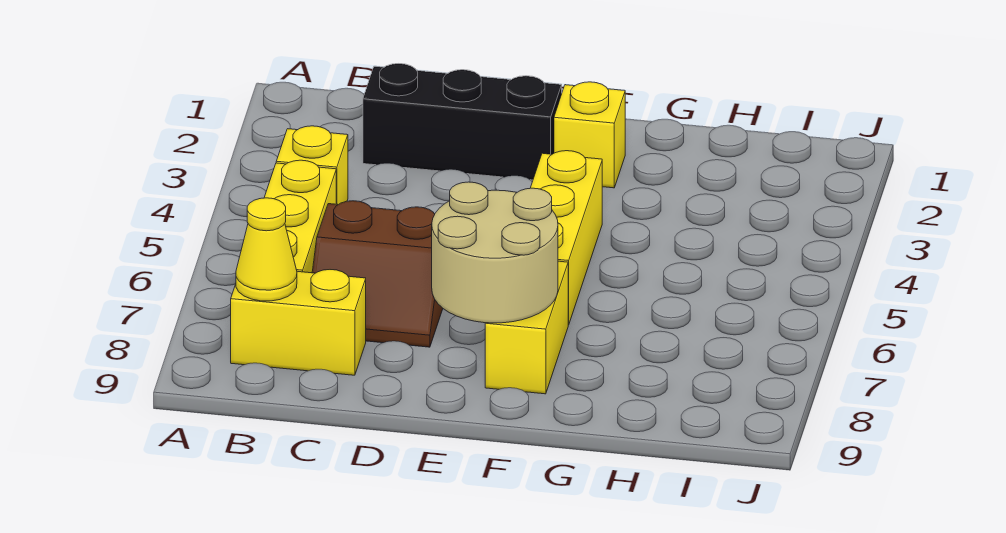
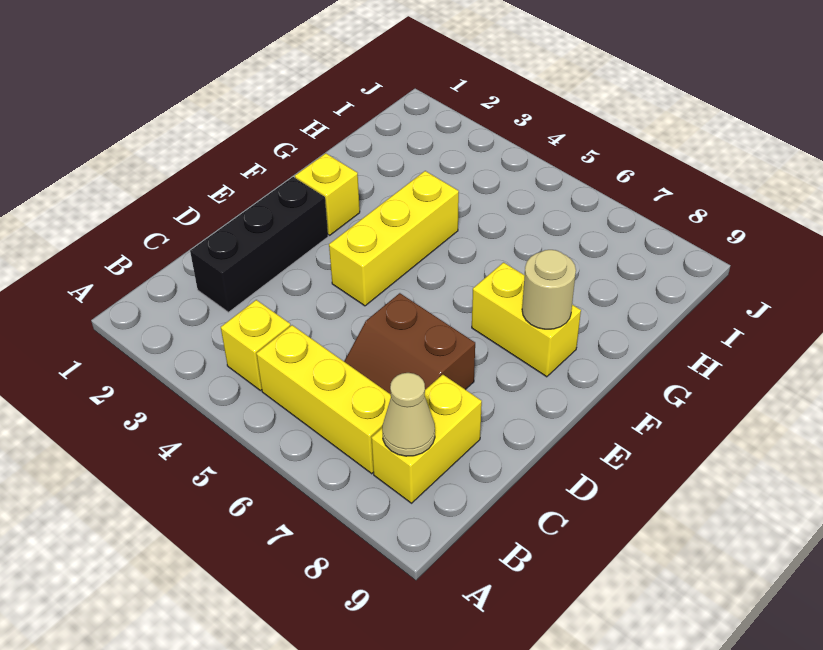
yellow 1x1 cone [236,198,297,301] -> tan 1x1 cone [382,373,435,456]
brown 2x2 slope [312,201,443,347] -> brown 2x2 slope turned to [344,293,475,394]
tan 2x2 round brick [432,182,558,323] -> tan 1x1 round brick [522,250,576,329]
yellow 1x3 brick [531,151,602,325] -> yellow 1x3 brick turned to [329,171,459,306]

